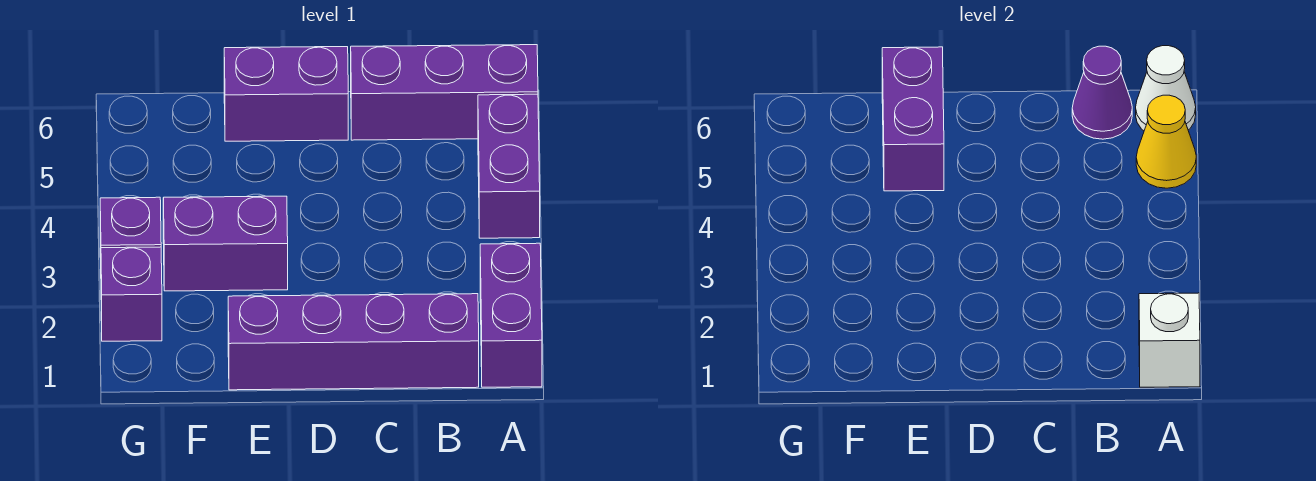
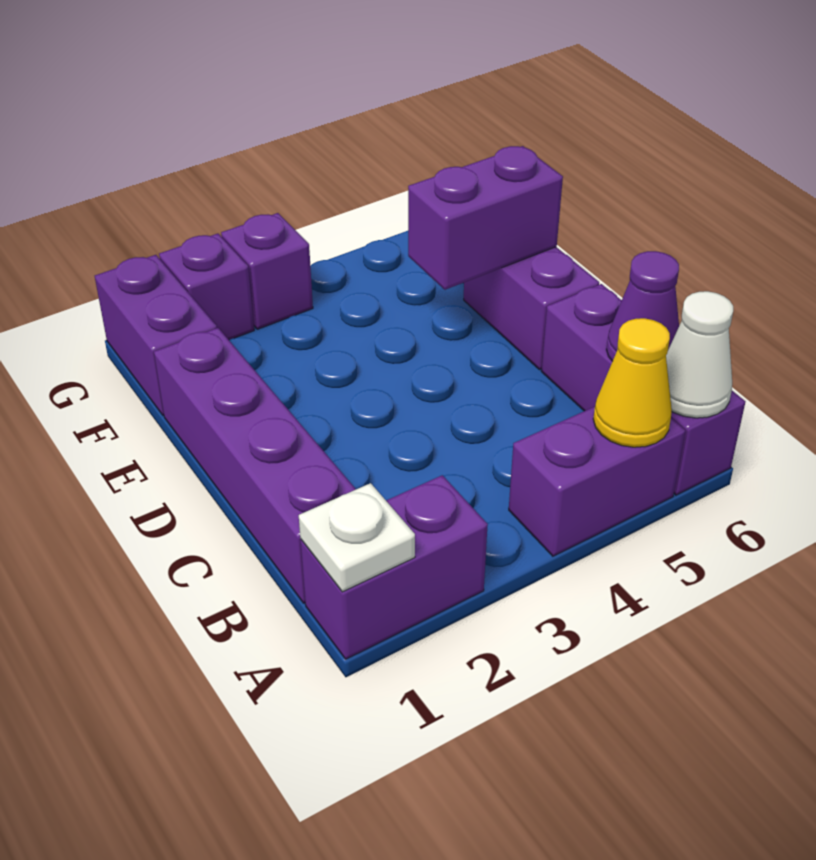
white 1x1 brick [1139,293,1200,387] -> white 1x1 plate [299,483,415,592]
purple 1x2 brick [163,196,288,291] -> purple 1x2 brick moved to [95,255,217,416]

